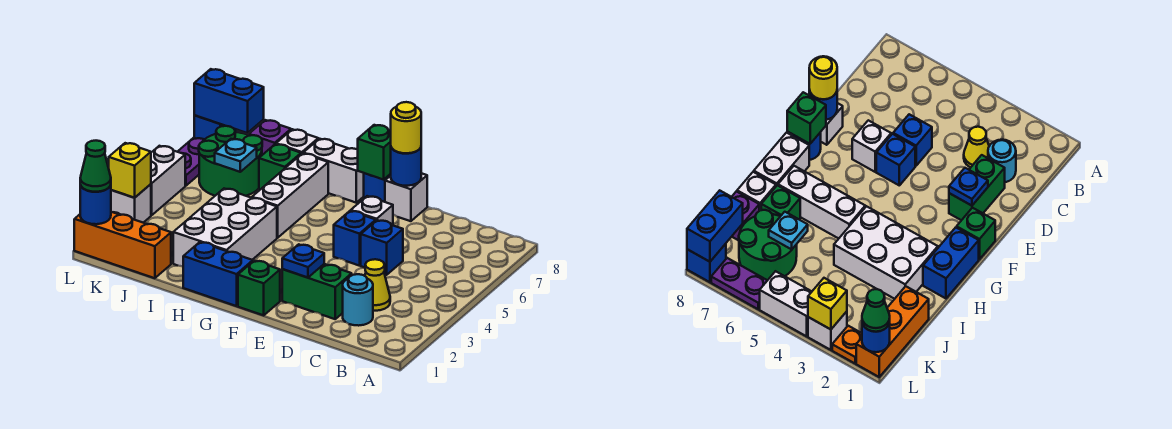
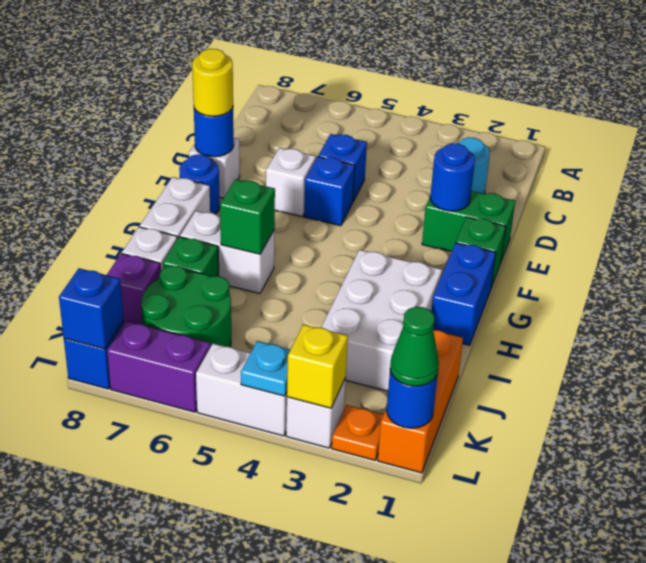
yellow 1x1 cone [365,259,390,311] -> none
green 1x2 brick [282,264,352,319] -> green 1x2 brick turned to [422,191,515,261]
blue 1x1 plate [282,244,324,278] -> blue 1x1 round brick [430,143,475,211]
green 1x1 brick [358,125,391,180] -> green 1x1 brick moved to [220,179,275,254]
white 2x3 brick [173,189,277,266] -> white 2x3 brick turned to [321,250,442,391]
white 1x3 brick [252,153,328,238] -> white 1x2 brick [180,211,274,294]
cyan 1x1 plate [215,139,257,172] -> cyan 1x1 plate moved to [241,341,291,396]
blue 1x2 brick [194,69,264,133] -> blue 1x1 brick [59,268,124,349]
purple 1x2 plate [178,138,204,186] -> purple 1x2 brick [107,321,211,412]

